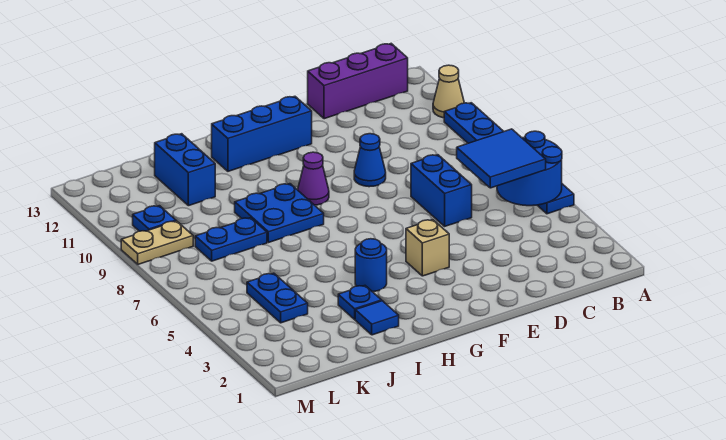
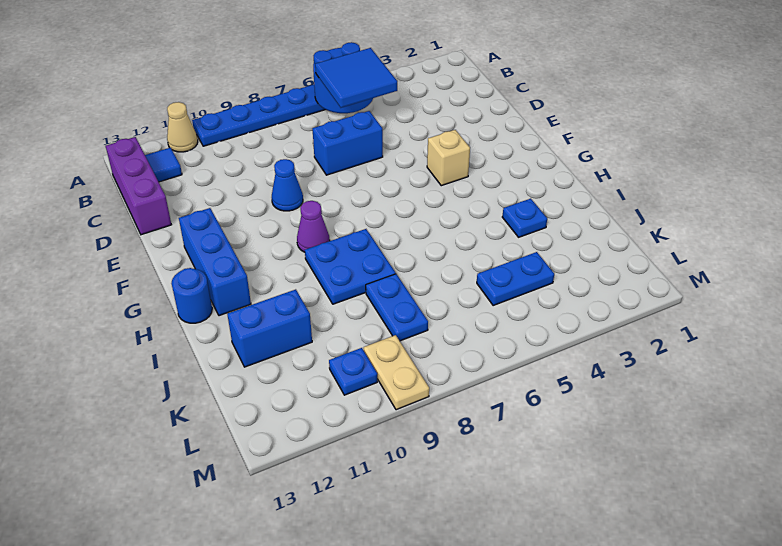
blue 1x1 round brick [355,239,387,292] -> blue 1x1 round brick moved to [171,268,212,323]
blue 1x1 tile [355,301,399,335] -> blue 1x1 tile moved to [145,148,182,182]

